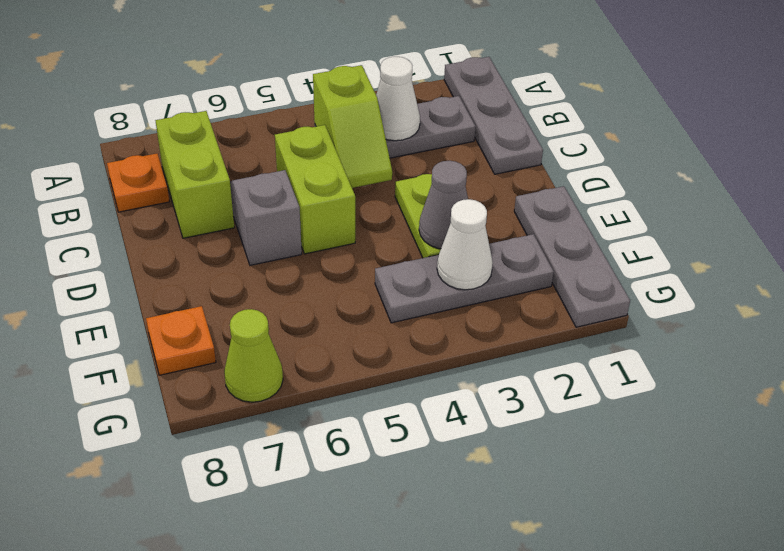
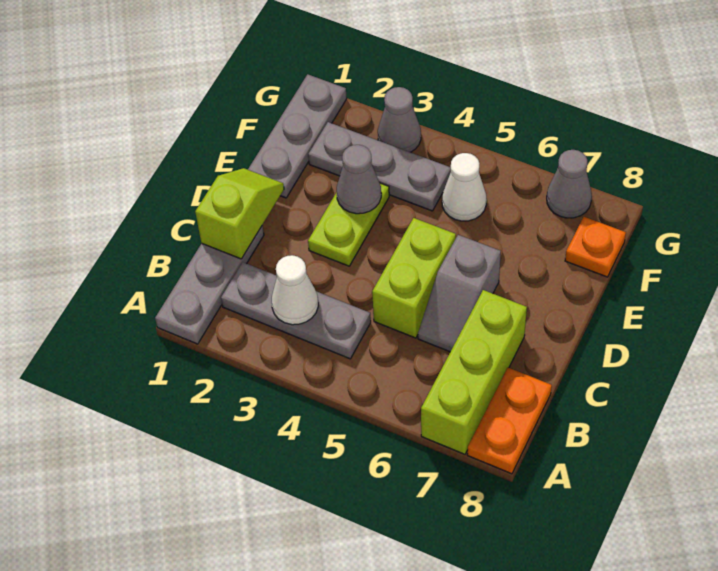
lime 1x2 slope [313,65,392,188] -> lime 1x2 slope moved to [195,168,284,259]
lime 1x2 brick [155,111,234,238] -> lime 1x3 brick [421,290,527,454]
orange 1x1 plate [107,154,169,212] -> orange 1x2 plate [467,368,552,474]
white 1x1 cone [437,199,493,290] -> white 1x1 cone moved to [442,153,487,221]
none -> grey 1x1 cone [378,87,421,152]
lime 1x1 cone [224,309,283,402] -> grey 1x1 cone [547,150,592,218]

